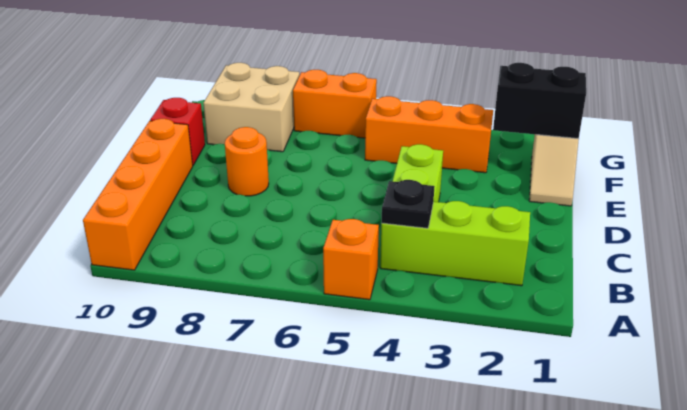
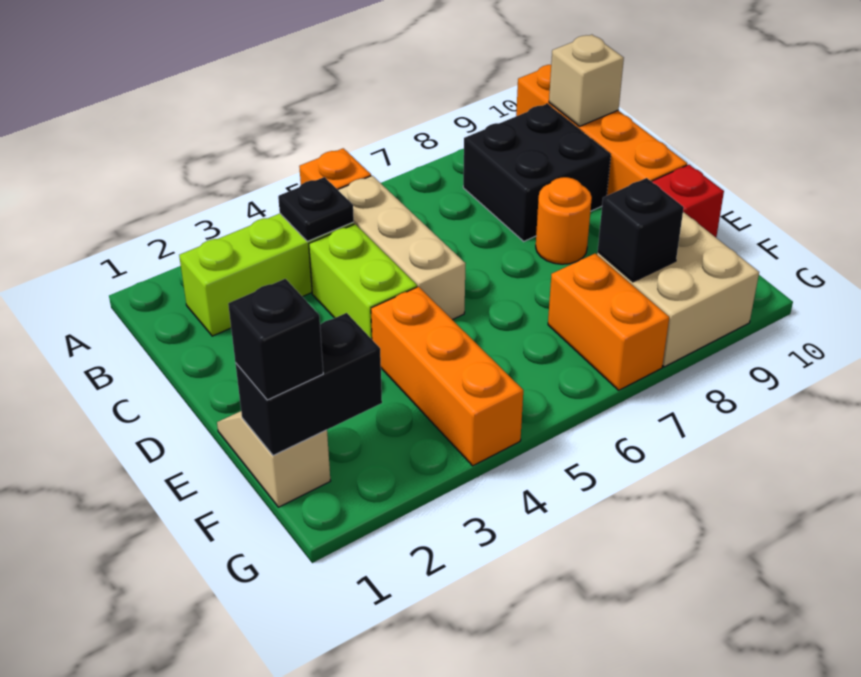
none -> tan 1x3 brick [338,176,466,320]
none -> black 2x2 brick [463,104,611,241]
none -> tan 1x1 brick [549,35,624,126]
none -> black 1x1 brick [228,279,323,400]
orange 1x3 brick [365,96,493,173] -> orange 1x3 brick turned to [371,287,523,466]
none -> black 1x1 brick [598,178,684,282]
orange 1x2 brick [293,70,377,138] -> orange 1x2 brick turned to [548,253,669,390]

